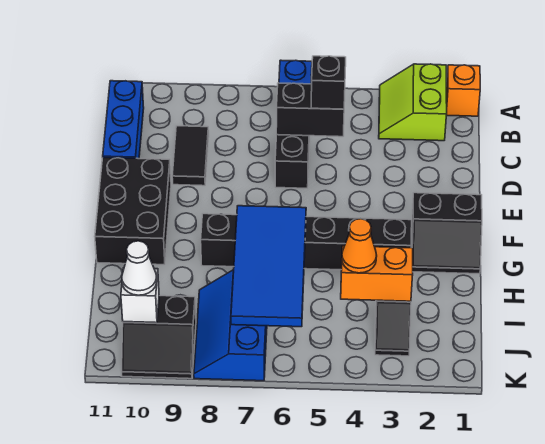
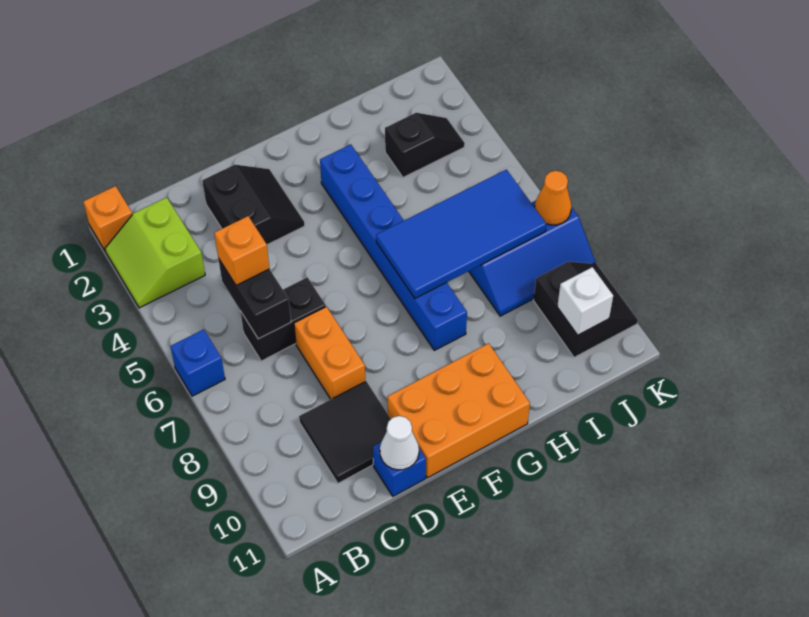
lime 2x2 slope [379,64,447,141] -> lime 2x2 slope turned to [105,197,205,308]
blue 1x3 brick [103,81,144,159] -> blue 1x1 brick [373,442,426,496]
black 1x1 brick [311,56,346,109] -> orange 1x1 brick [214,216,270,285]
black 1x2 tile [172,126,209,186] -> black 2x2 tile [299,381,391,483]
black 2x3 brick [95,158,171,265] -> orange 2x3 brick [388,343,530,478]
black 2x2 slope [412,193,482,274] -> black 2x2 slope moved to [202,165,305,245]
black 1x6 brick [201,214,412,270] -> blue 1x6 brick [320,144,467,350]
orange 1x2 brick [341,246,413,301] -> orange 1x2 brick moved to [294,307,365,399]
orange 1x1 cone [342,219,377,273] -> orange 1x1 cone moved to [535,171,571,225]
white 1x1 cone [122,241,157,295] -> white 1x1 cone moved to [380,416,419,470]

